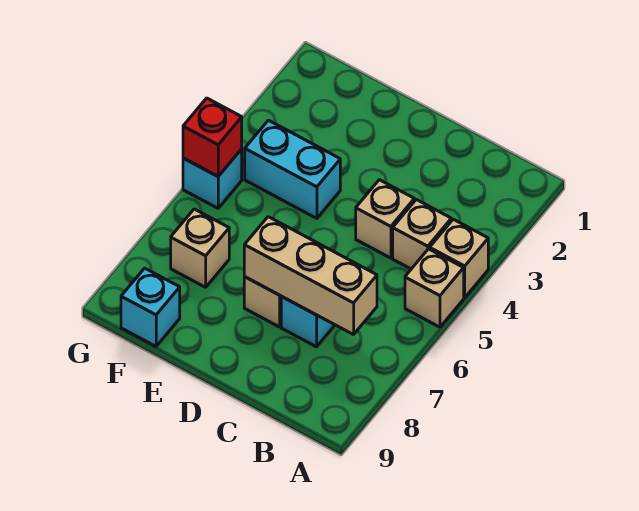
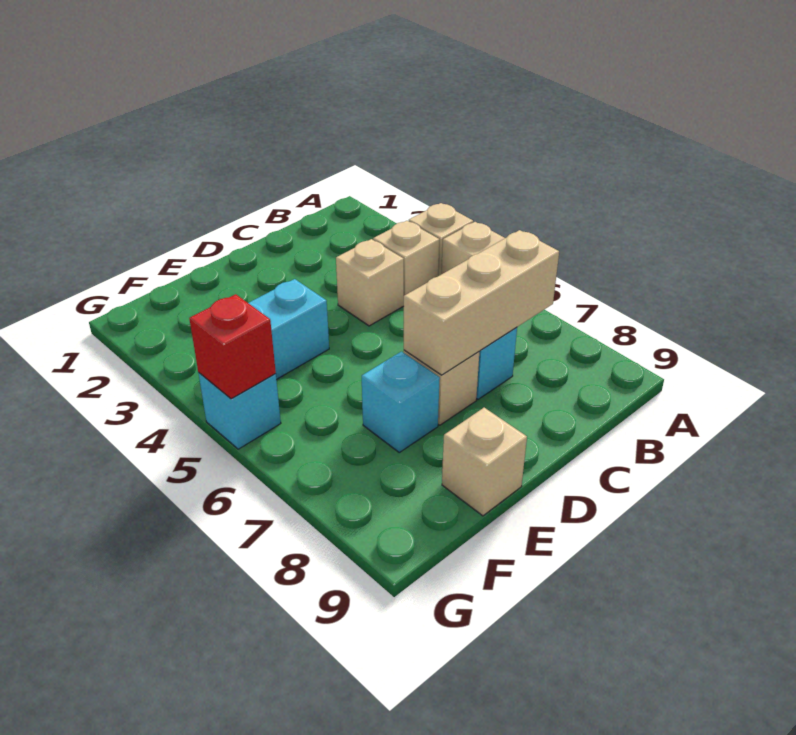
tan 1x1 brick [171,209,229,287] -> tan 1x1 brick moved to [442,408,527,516]
cyan 1x1 brick [121,268,180,346] -> cyan 1x1 brick moved to [362,352,440,452]

